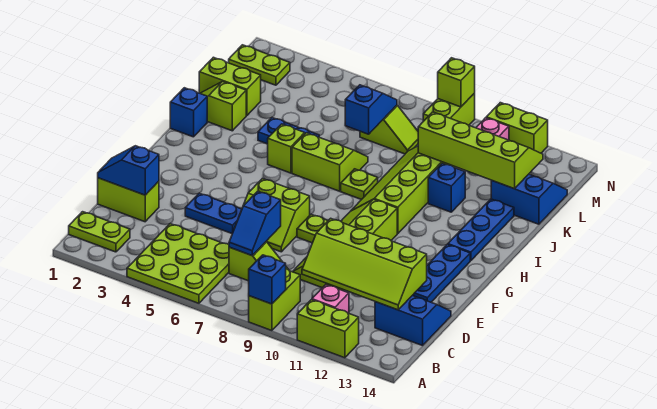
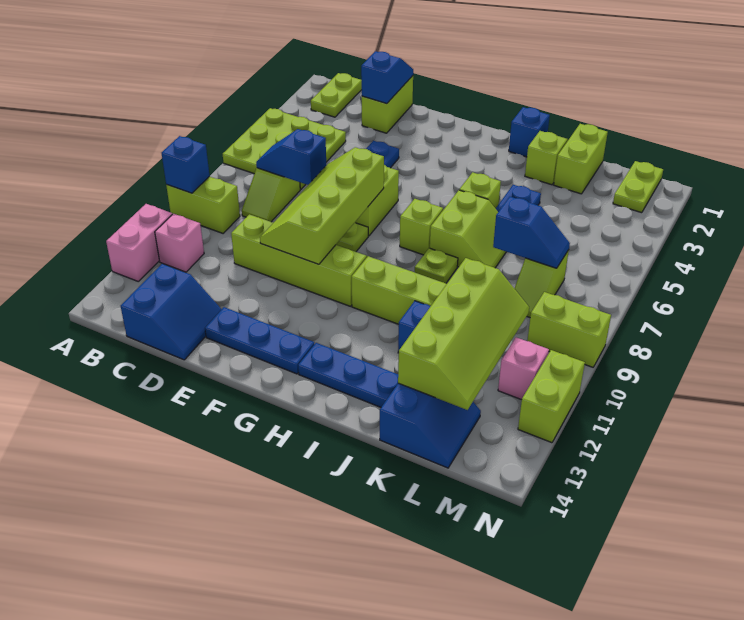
lime 1x2 brick [297,300,359,358] -> pink 1x2 brick [106,204,172,281]
lime 2x4 slope [302,218,427,310] -> lime 2x4 slope moved to [260,147,384,264]
lime 1x1 brick [438,58,475,107] -> lime 1x1 brick moved to [400,199,443,255]

